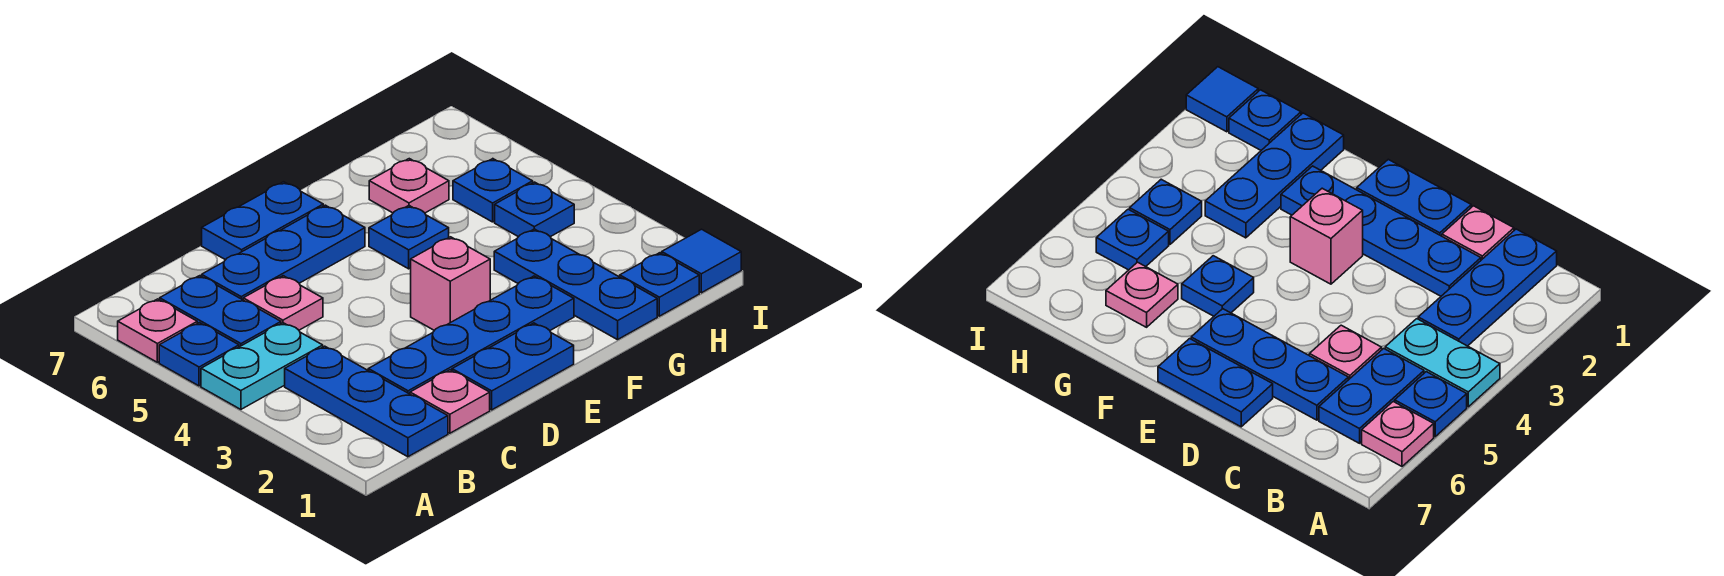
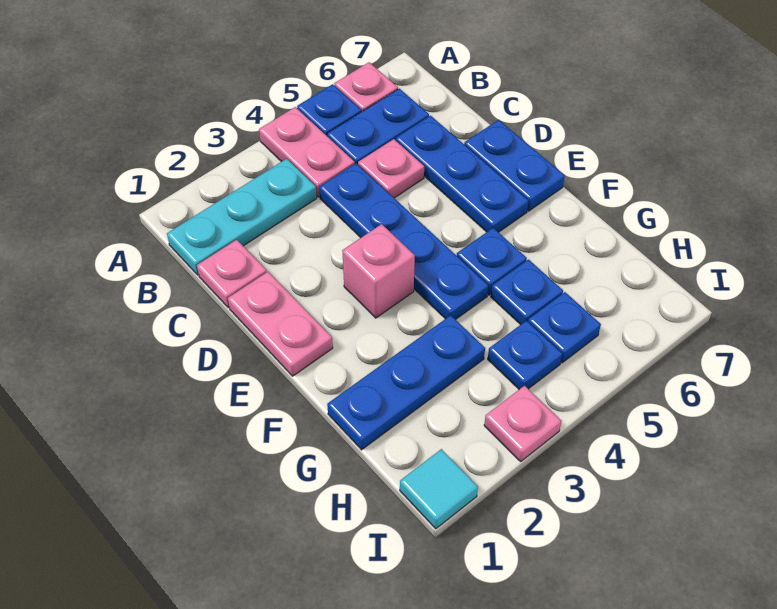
cyan 1x2 plate [201,323,323,409] -> pink 1x2 plate [259,107,355,197]
blue 1x3 plate [285,346,448,457] -> cyan 1x3 plate [167,159,317,275]
blue 1x4 plate [368,276,574,394] -> blue 1x4 plate moved to [319,163,488,320]
blue 1x2 plate [452,323,574,410] -> pink 1x2 plate [228,272,333,376]
pink 1x1 plate [369,159,449,213] -> pink 1x1 plate moved to [484,386,561,461]
blue 1x1 plate [620,253,699,316] -> blue 1x1 plate moved to [491,260,563,325]
blue 1x1 tile [662,229,741,293] -> cyan 1x1 tile [400,449,478,529]

